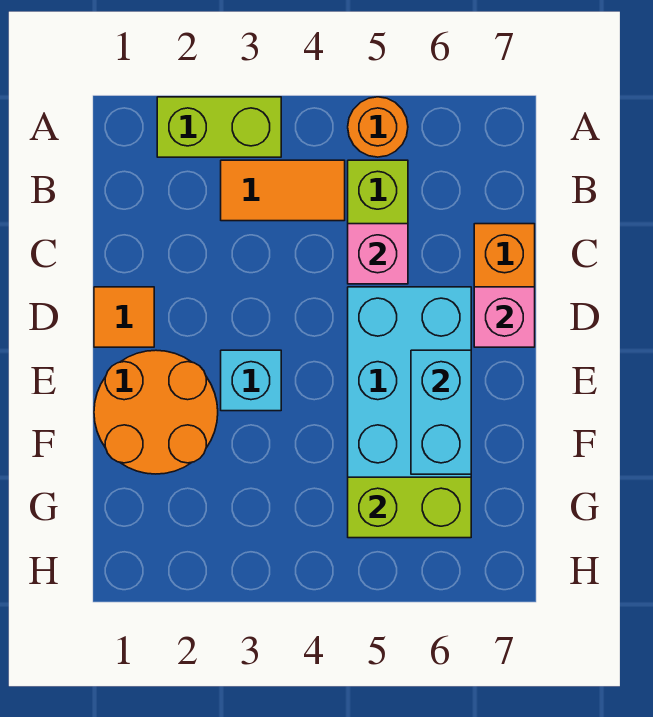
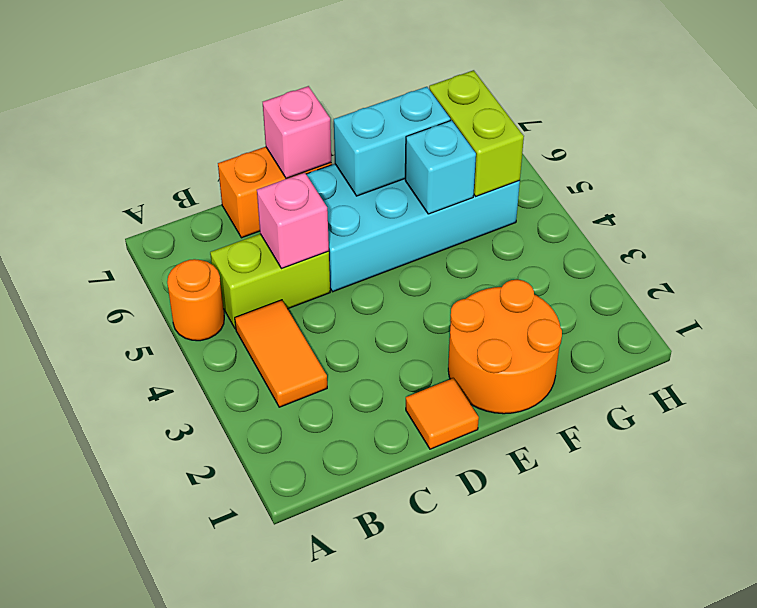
lime 1x2 brick [157,97,281,157] -> none
cyan 1x1 brick [221,350,281,411] -> cyan 1x1 brick moved to [405,120,476,214]

